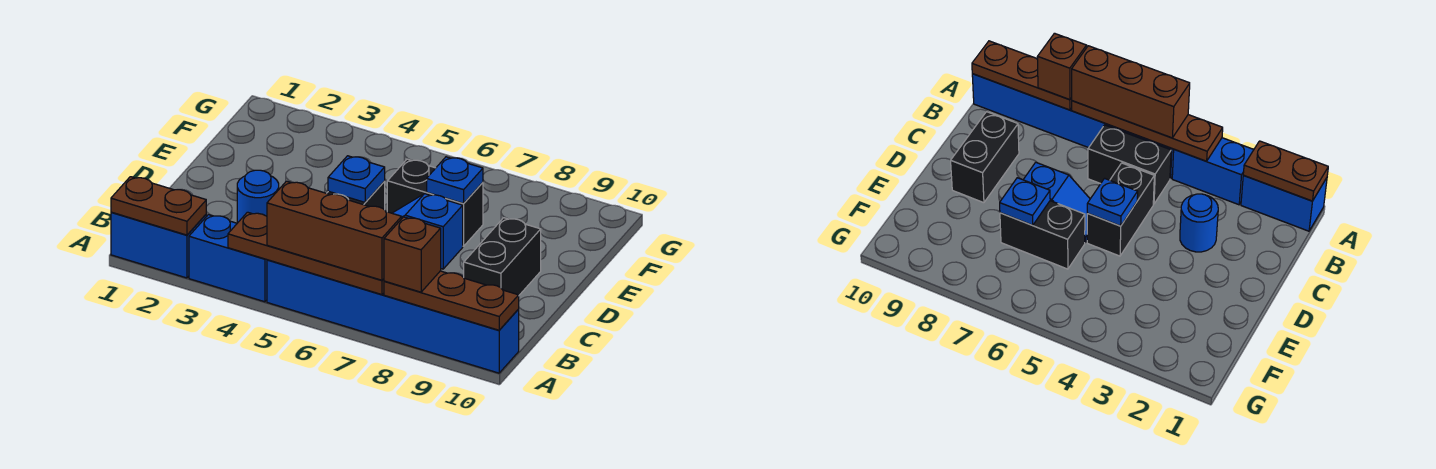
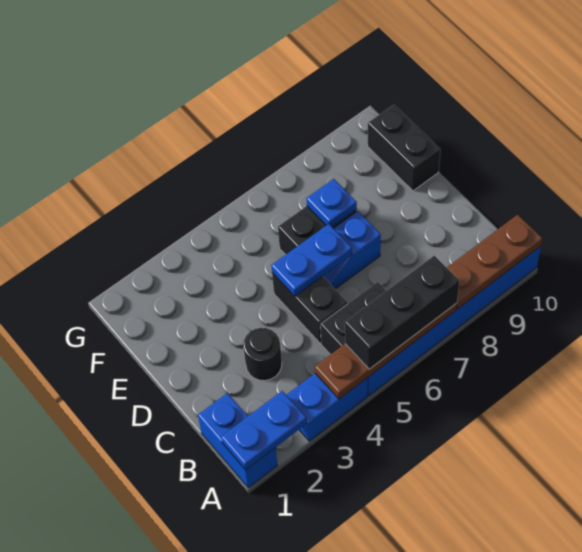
blue 1x2 brick [111,212,206,278] -> blue 1x2 brick turned to [198,393,278,488]
brown 1x2 plate [111,177,206,235] -> blue 1x2 plate [221,391,307,470]
brown 1x3 brick [267,181,402,280] -> black 1x3 brick [345,256,459,369]
brown 1x1 brick [384,217,441,292] -> none
blue 1x1 round brick [237,170,279,223] -> black 1x1 round brick [243,328,282,381]
black 1x2 brick [464,218,541,295] -> black 1x2 brick moved to [368,105,440,191]
blue 1x1 plate [328,156,385,202] -> blue 1x2 plate [271,224,352,296]

